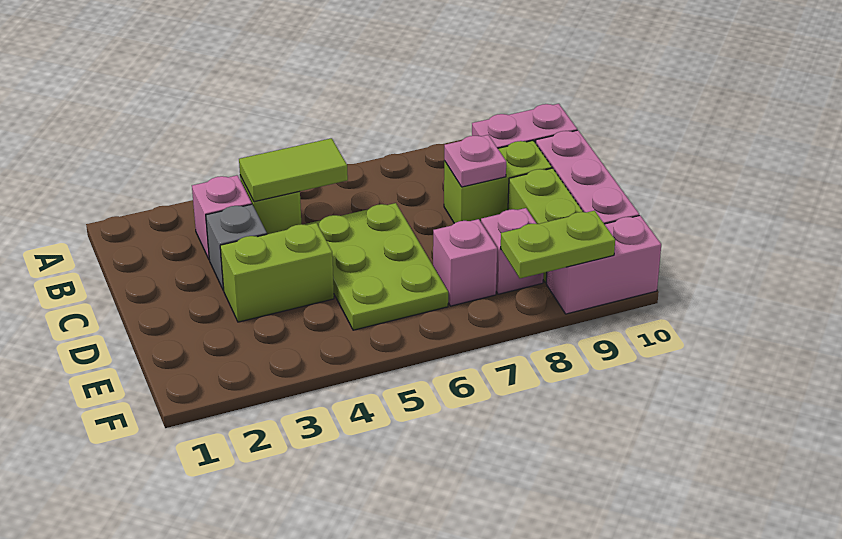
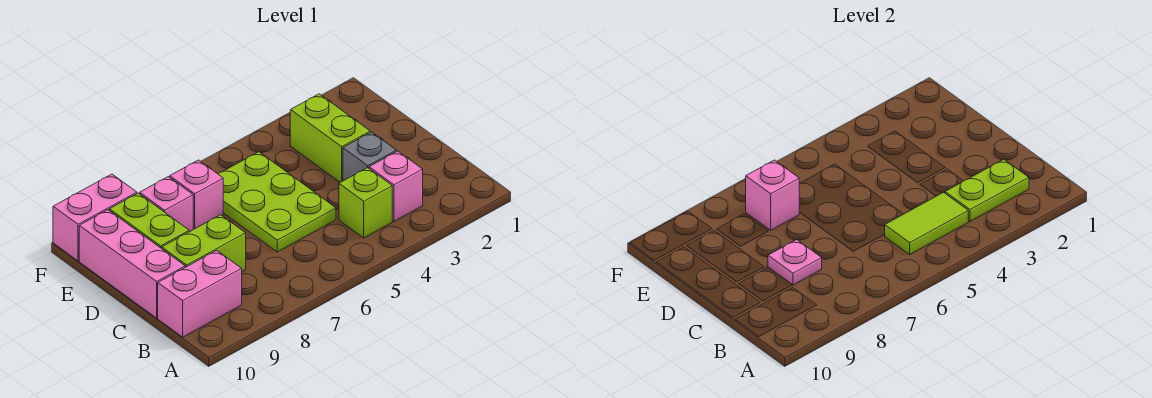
lime 1x2 brick [220,223,334,322] -> lime 1x2 brick turned to [290,94,370,182]
none -> pink 1x1 brick [746,160,799,230]
lime 1x2 plate [501,211,615,278] -> lime 1x2 plate moved to [945,159,1029,221]

